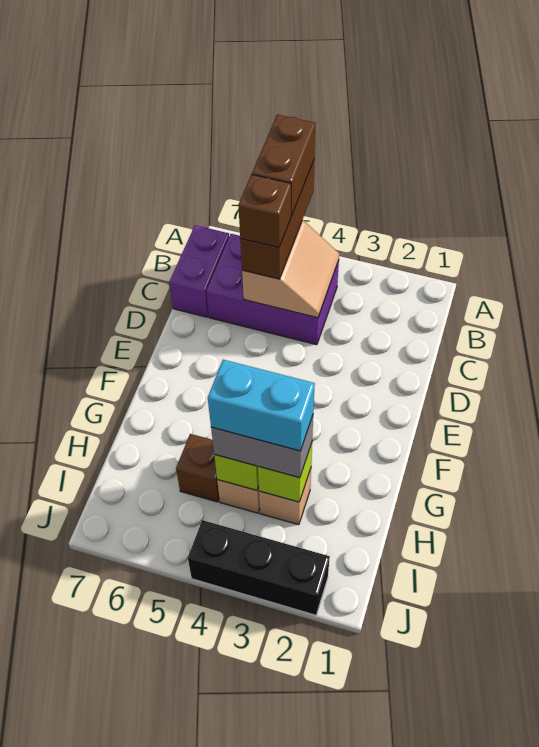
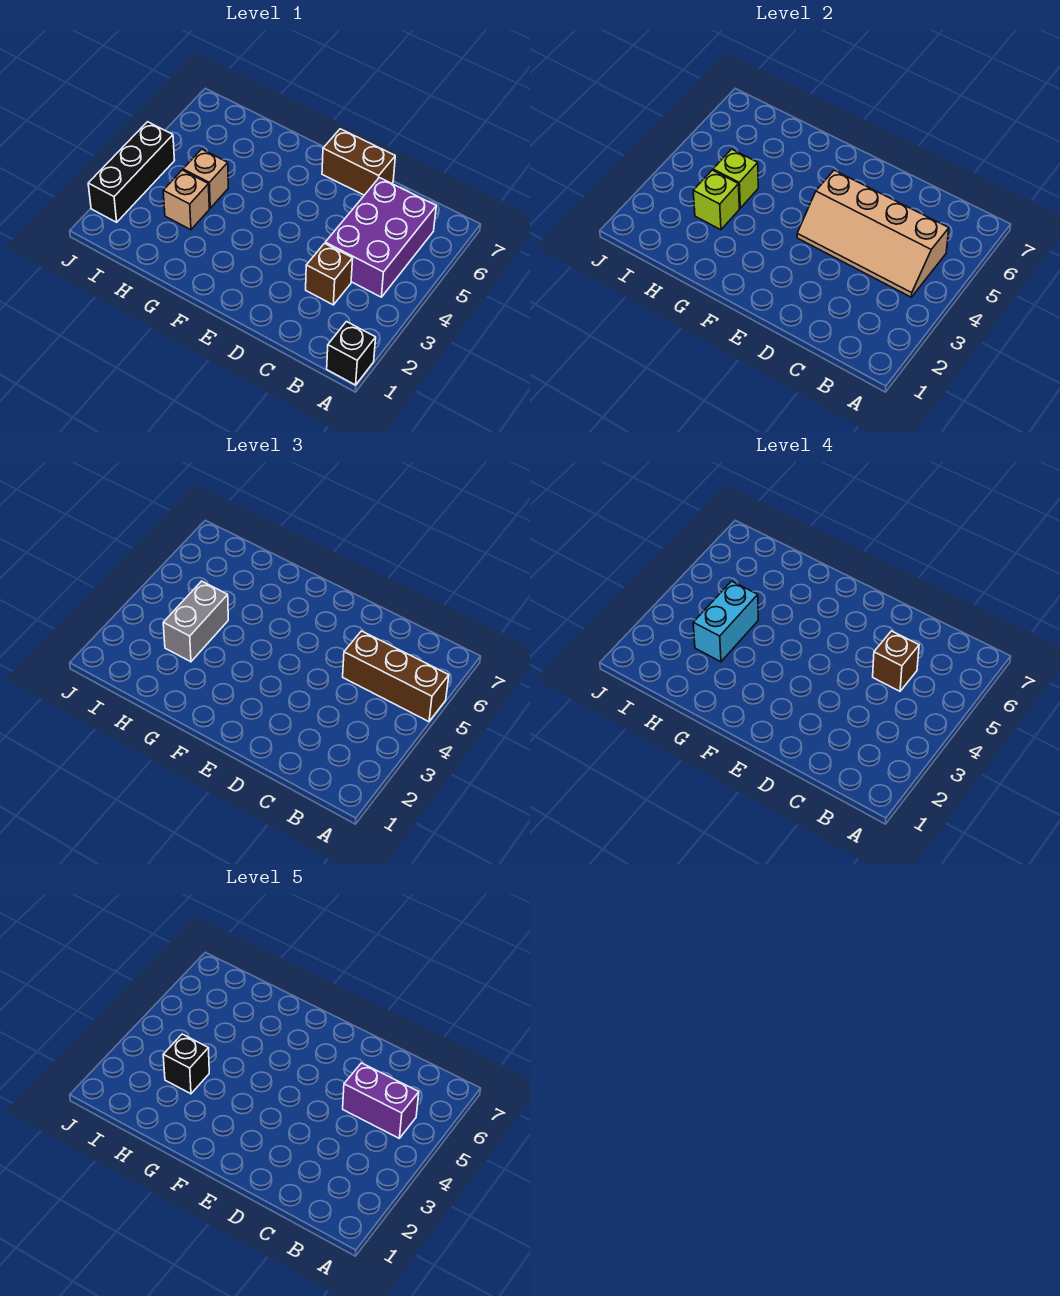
none -> black 1x1 brick [327,322,376,385]
brown 1x2 brick [252,115,316,216] -> brown 1x2 brick moved to [322,129,395,195]
tan 2x2 slope [242,220,339,318] -> tan 2x4 slope [797,170,949,297]
purple 1x2 brick [170,225,229,317] -> purple 1x2 brick moved to [343,1063,419,1138]
none -> black 1x1 brick [163,1034,209,1094]
brown 1x1 brick [176,434,219,502] -> brown 1x1 brick moved to [306,243,353,305]

